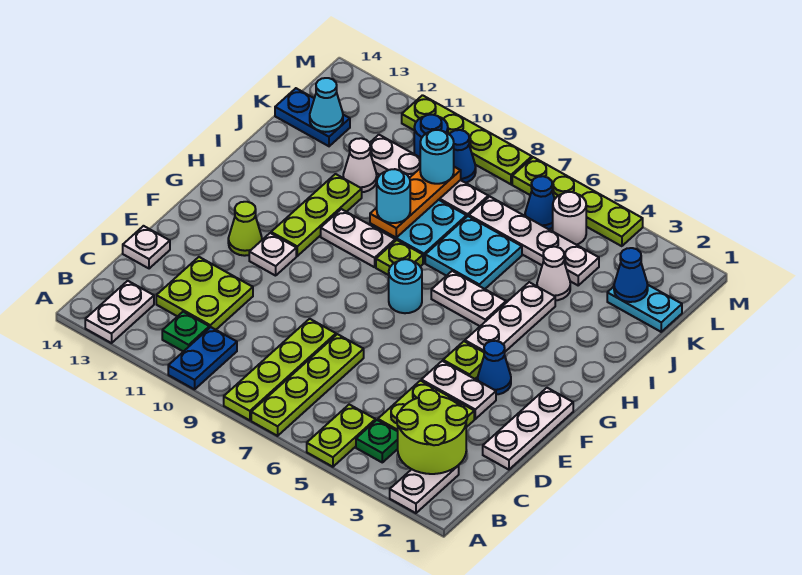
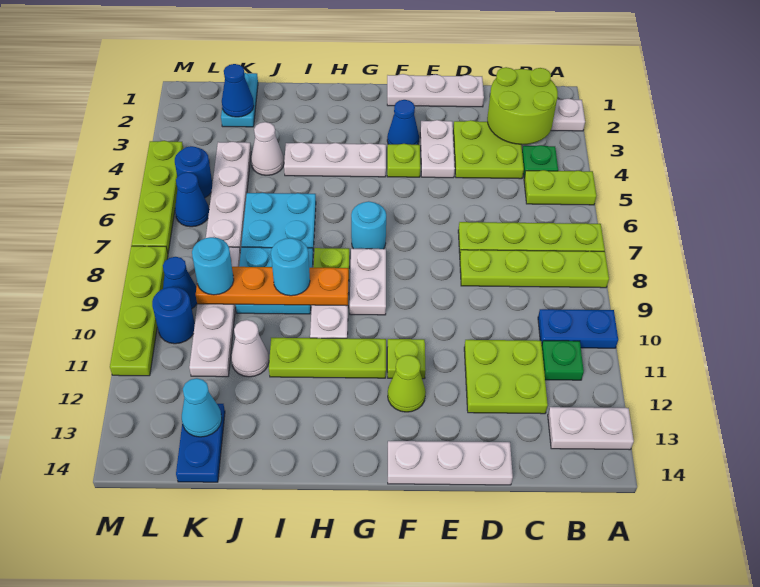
white 1x1 plate [123,226,170,269] -> white 1x3 plate [388,441,513,485]
white 1x1 plate [249,233,296,276] -> lime 1x1 plate [387,339,426,379]
white 1x2 plate [431,271,506,326] -> white 1x2 plate moved to [350,249,386,315]
orange 1x3 plate [370,167,461,238] -> orange 1x4 plate [196,267,349,306]
white 1x1 round brick [553,192,586,245] -> blue 1x1 round brick [175,146,212,198]

